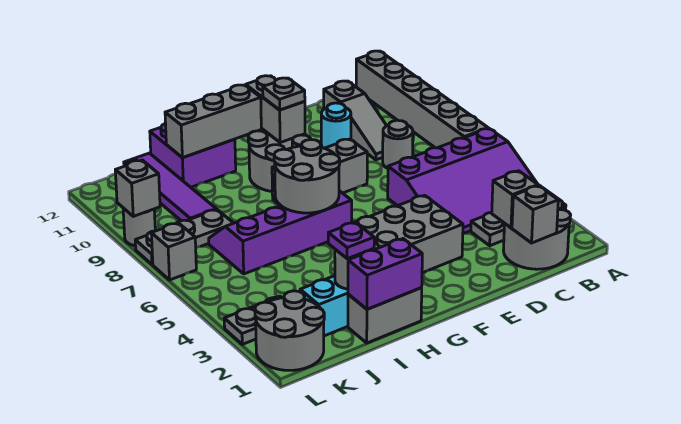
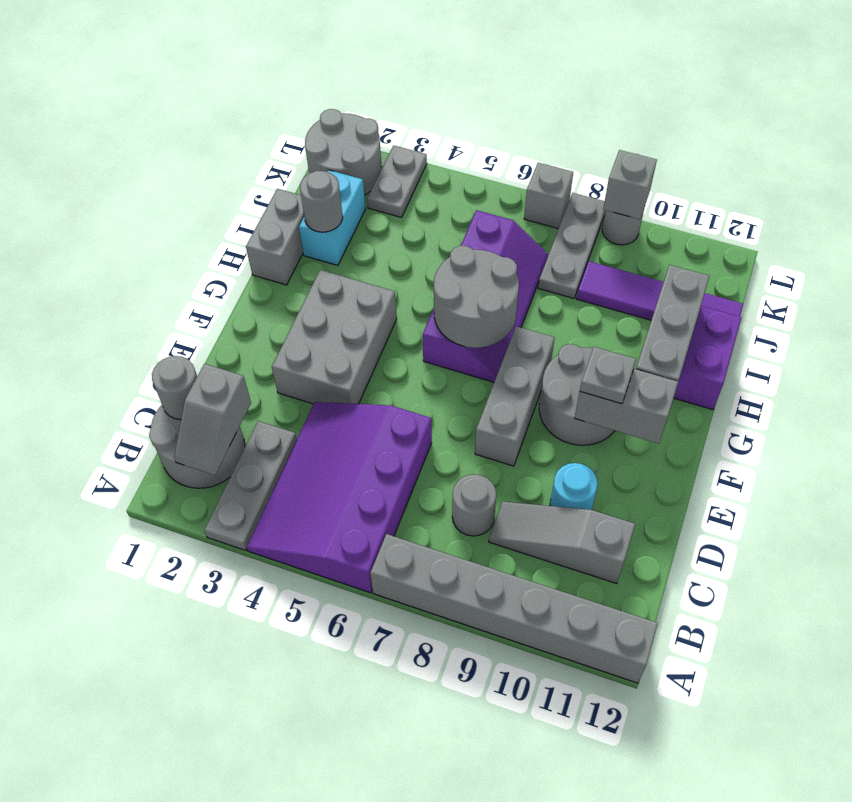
grey 1x1 brick [512,186,558,243] -> grey 1x1 round brick [152,356,197,420]
purple 1x2 brick [348,239,422,309] -> none
purple 1x1 plate [328,222,374,259] -> none

